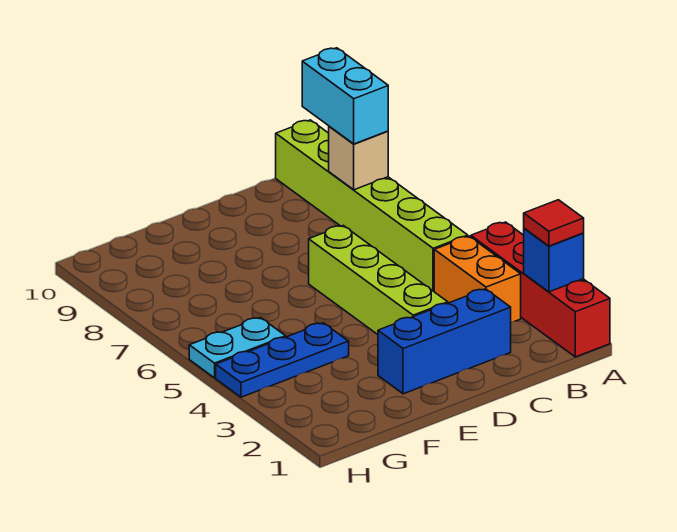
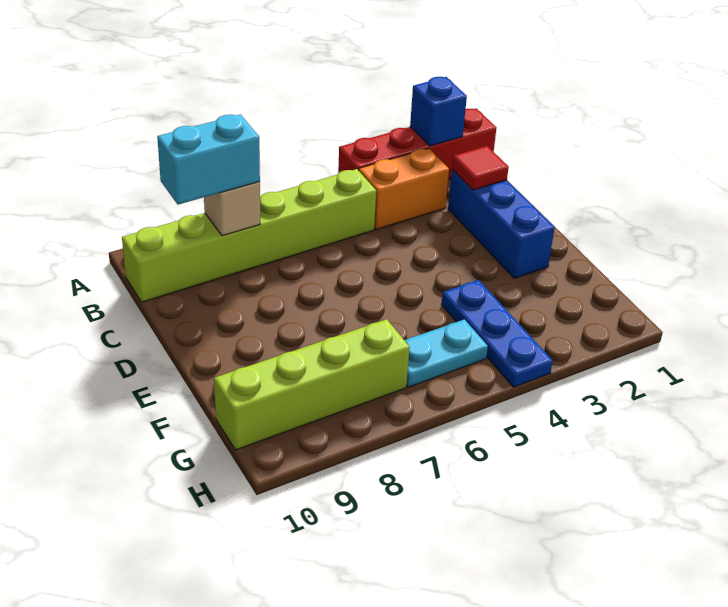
red 1x1 tile [524,200,584,246] -> red 1x1 tile moved to [452,146,509,190]
lime 1x4 brick [309,226,448,334] -> lime 1x4 brick moved to [214,319,410,450]
cyan 1x2 plate [189,318,286,378] -> cyan 1x2 plate turned to [405,319,488,387]

